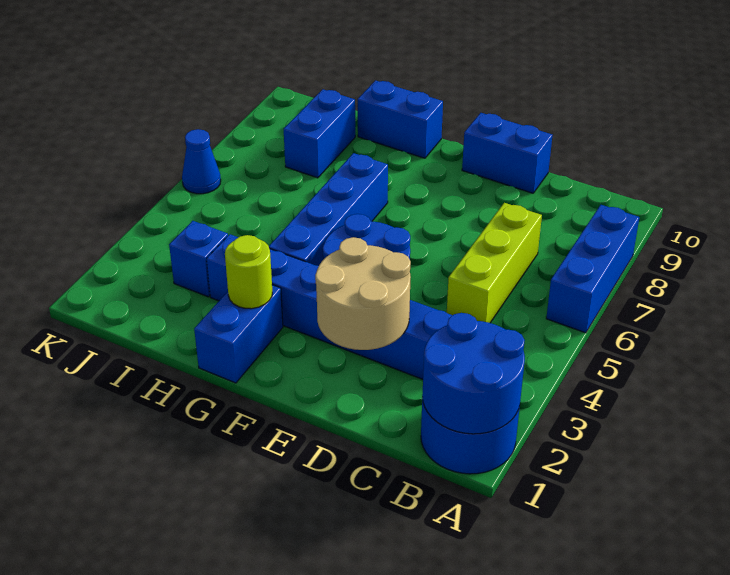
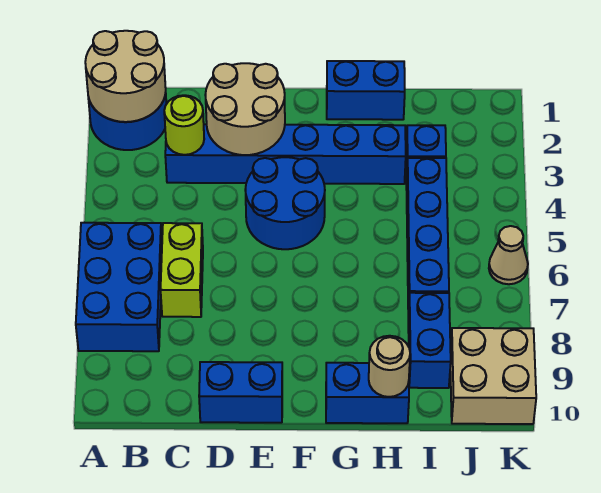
blue 2x2 round brick [422,313,525,434] -> tan 2x2 round brick [85,31,166,122]
blue 1x3 brick [546,205,639,333] -> blue 2x3 brick [76,223,162,351]
lime 1x3 brick [447,203,542,323] -> lime 1x2 brick [161,223,203,317]
blue 1x2 brick [194,285,283,383] -> blue 1x2 brick turned to [327,61,405,120]
lime 1x1 round brick [225,235,272,309] -> lime 1x1 round brick moved to [164,95,204,155]
blue 1x4 brick [269,153,388,266] -> blue 1x4 brick moved to [406,158,449,315]
none -> tan 1x1 round brick [369,336,410,397]
none -> tan 2x2 brick [450,328,536,424]
blue 1x1 cone [182,129,221,194] -> tan 1x1 cone [489,226,528,284]

